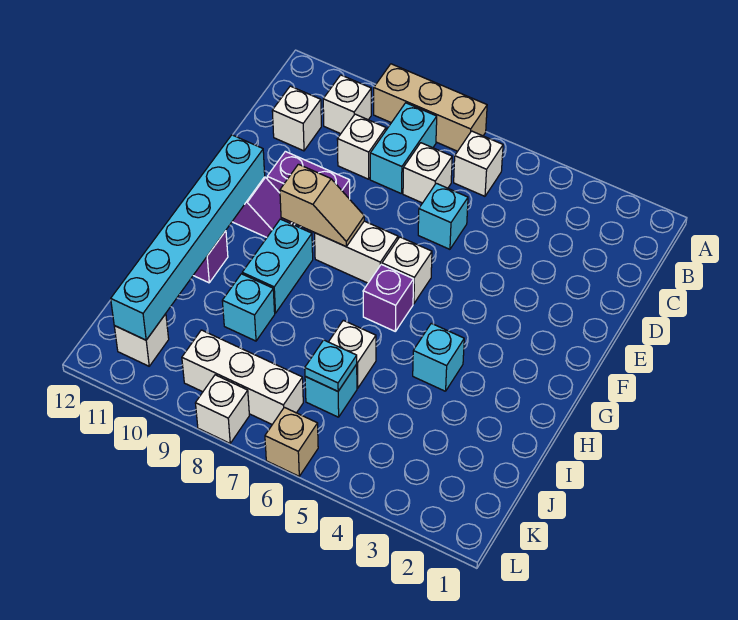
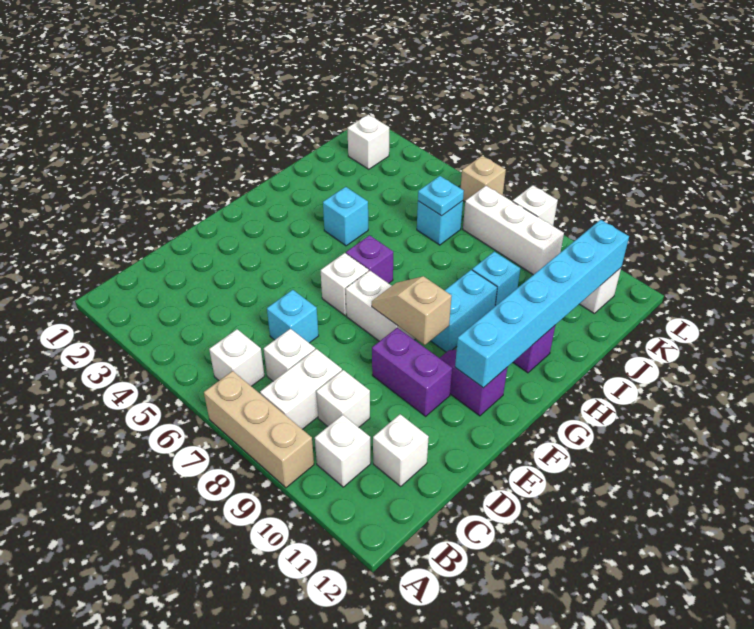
cyan 1x2 brick [370,103,437,193] -> white 1x2 brick [260,349,342,429]
white 1x1 brick [329,320,376,388] -> white 1x1 brick moved to [348,114,389,169]

